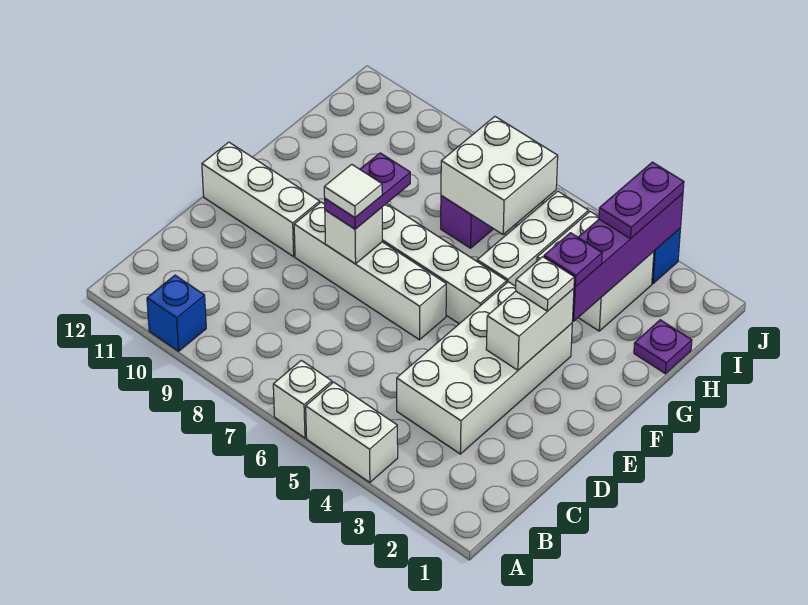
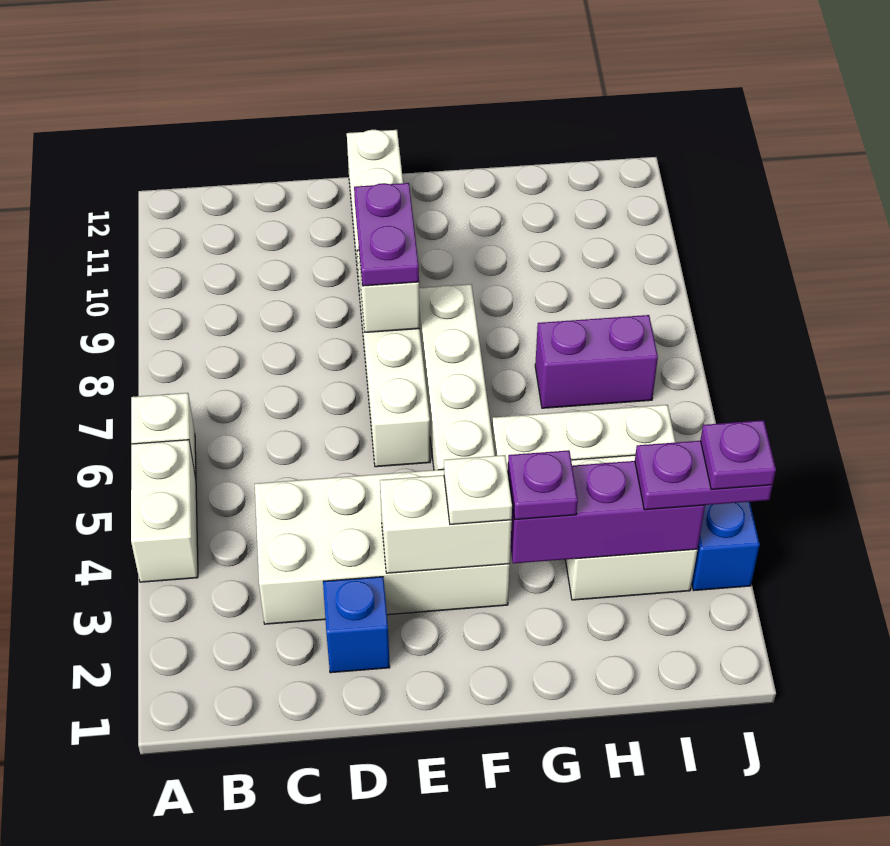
blue 1x1 brick [147,275,206,351] -> blue 1x1 brick moved to [323,577,390,673]
purple 1x2 plate [325,153,410,229] -> purple 1x2 plate turned to [354,183,419,286]
white 1x1 tile [324,164,382,217] -> none
purple 1x4 brick [572,193,683,321] -> purple 1x3 brick [508,461,705,563]
purple 1x1 plate [634,320,692,374] -> purple 1x1 plate moved to [700,420,776,489]
white 2x2 brick [441,117,558,234] -> none

